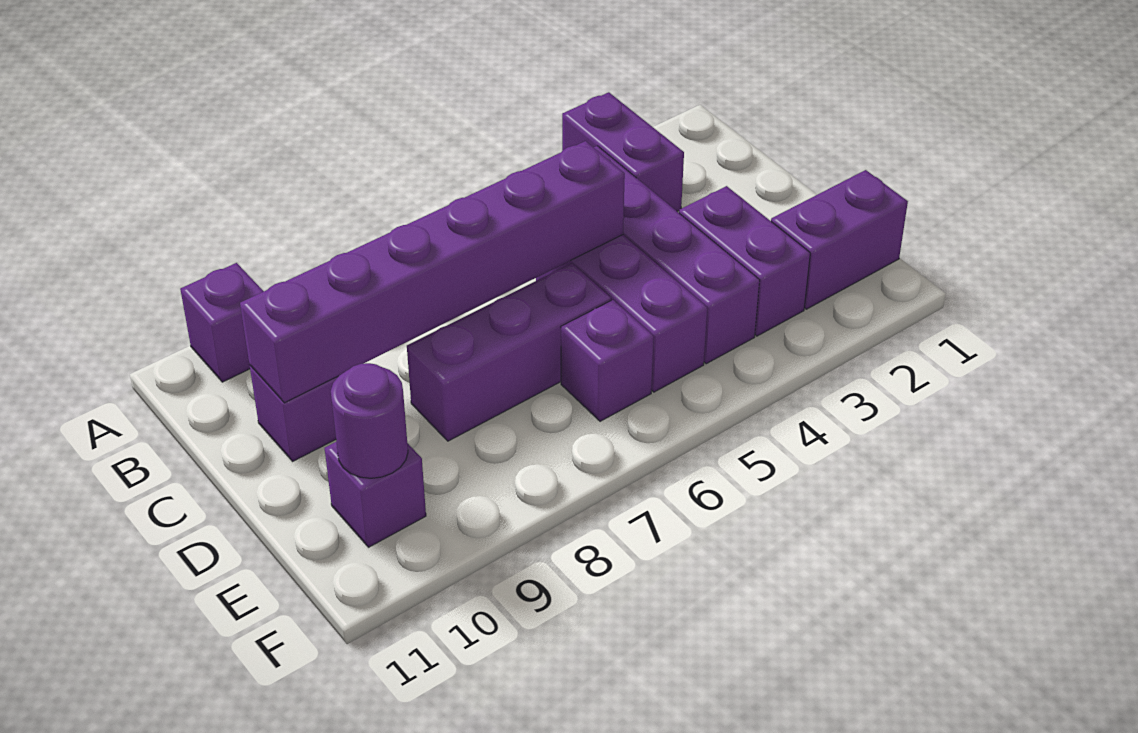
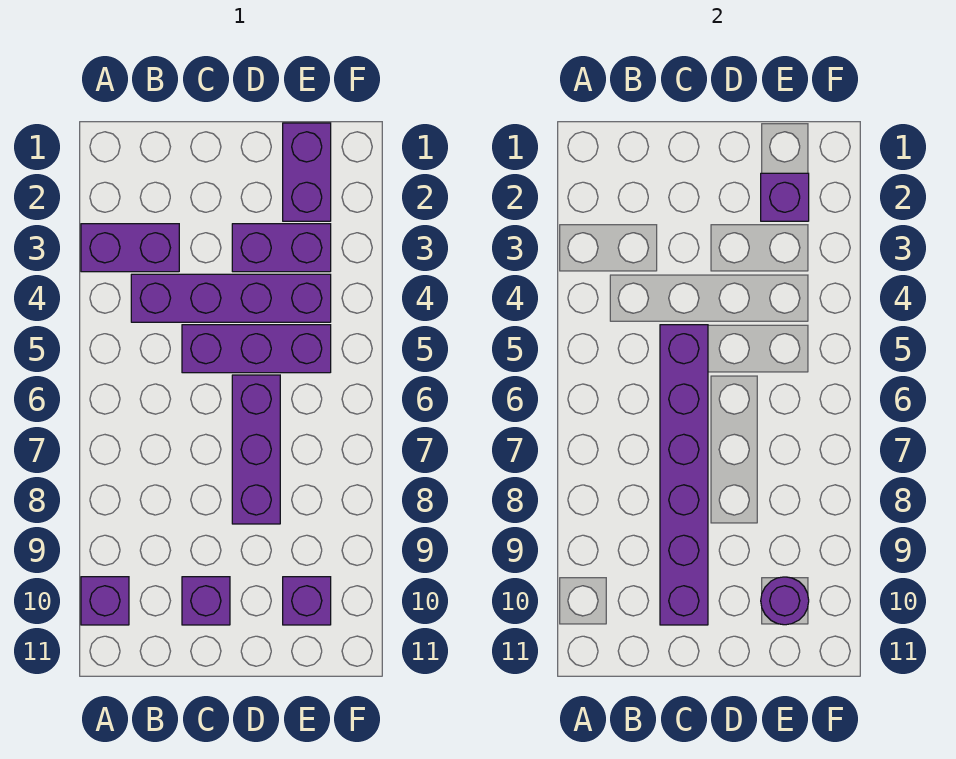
purple 1x1 brick [561,300,654,421] -> purple 1x1 brick moved to [761,173,809,221]

